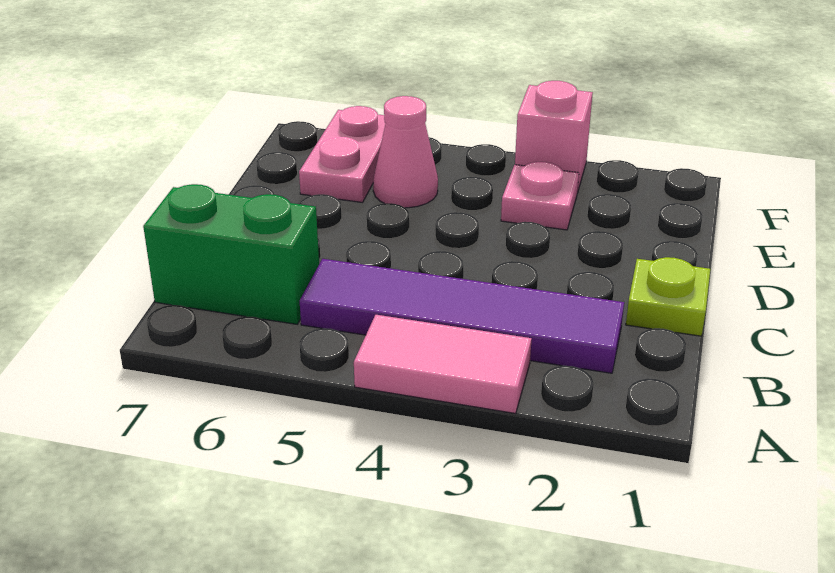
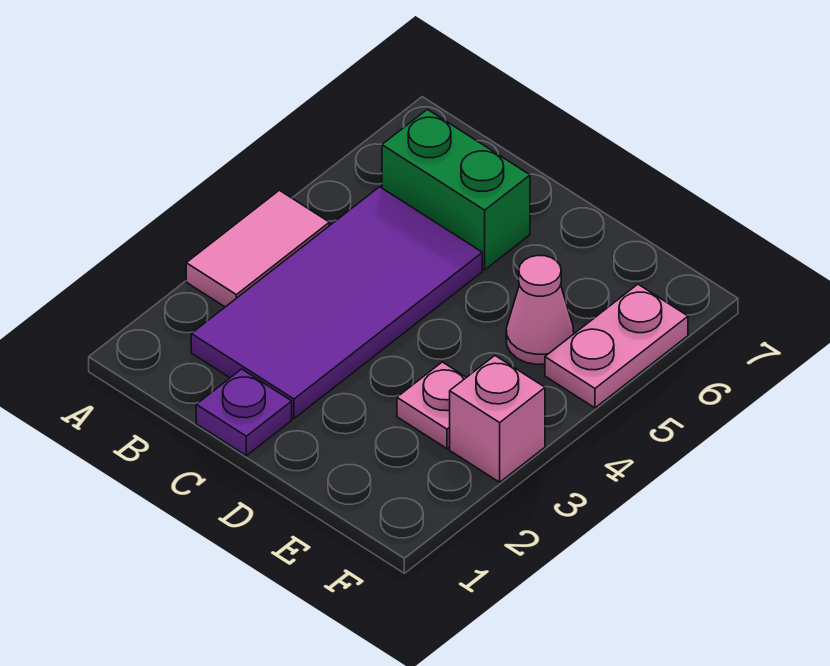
purple 1x4 tile [300,259,624,373] -> purple 2x4 tile [191,187,482,418]
green 1x2 brick [143,184,319,324] -> green 1x2 brick turned to [382,109,530,270]
lime 1x1 plate [626,257,710,336] -> purple 1x1 plate [196,369,292,456]
pink 1x2 plate [299,106,385,202] -> pink 1x2 plate turned to [545,284,688,408]

